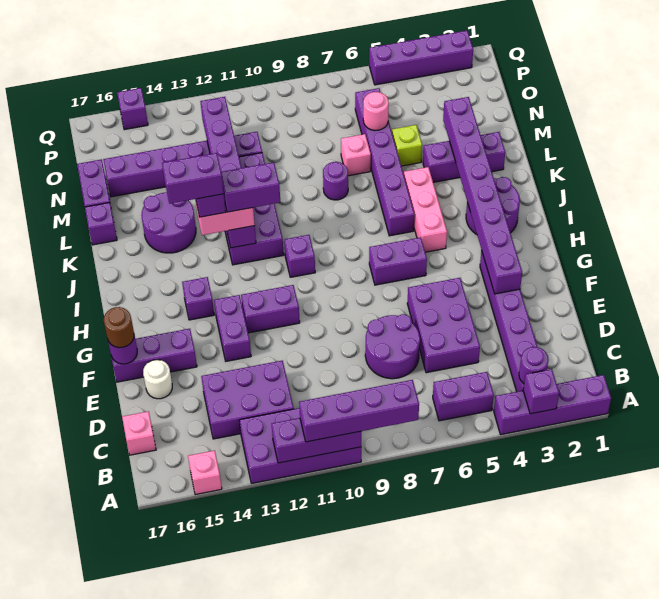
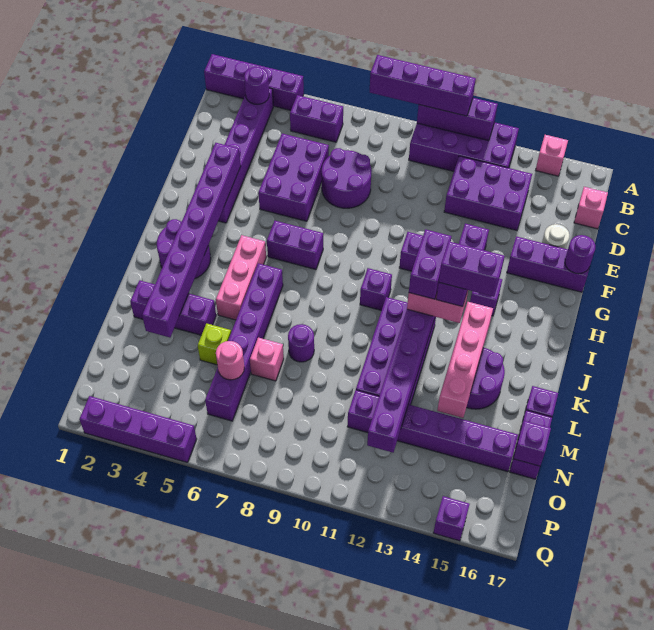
purple 1x1 brick [523,369,559,414] -> purple 1x1 brick moved to [514,421,551,466]
brown 1x1 round brick [104,307,134,348] -> none
purple 1x2 brick [221,162,280,212] -> purple 1x2 brick turned to [409,229,451,299]
none -> pink 1x4 brick [437,302,493,418]

